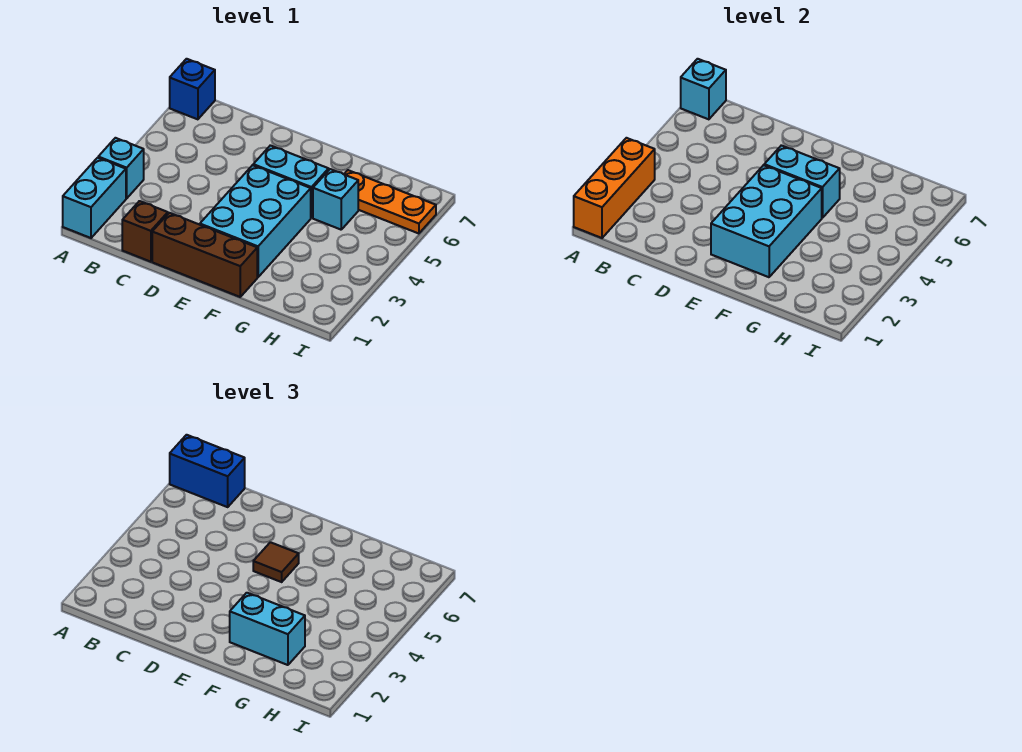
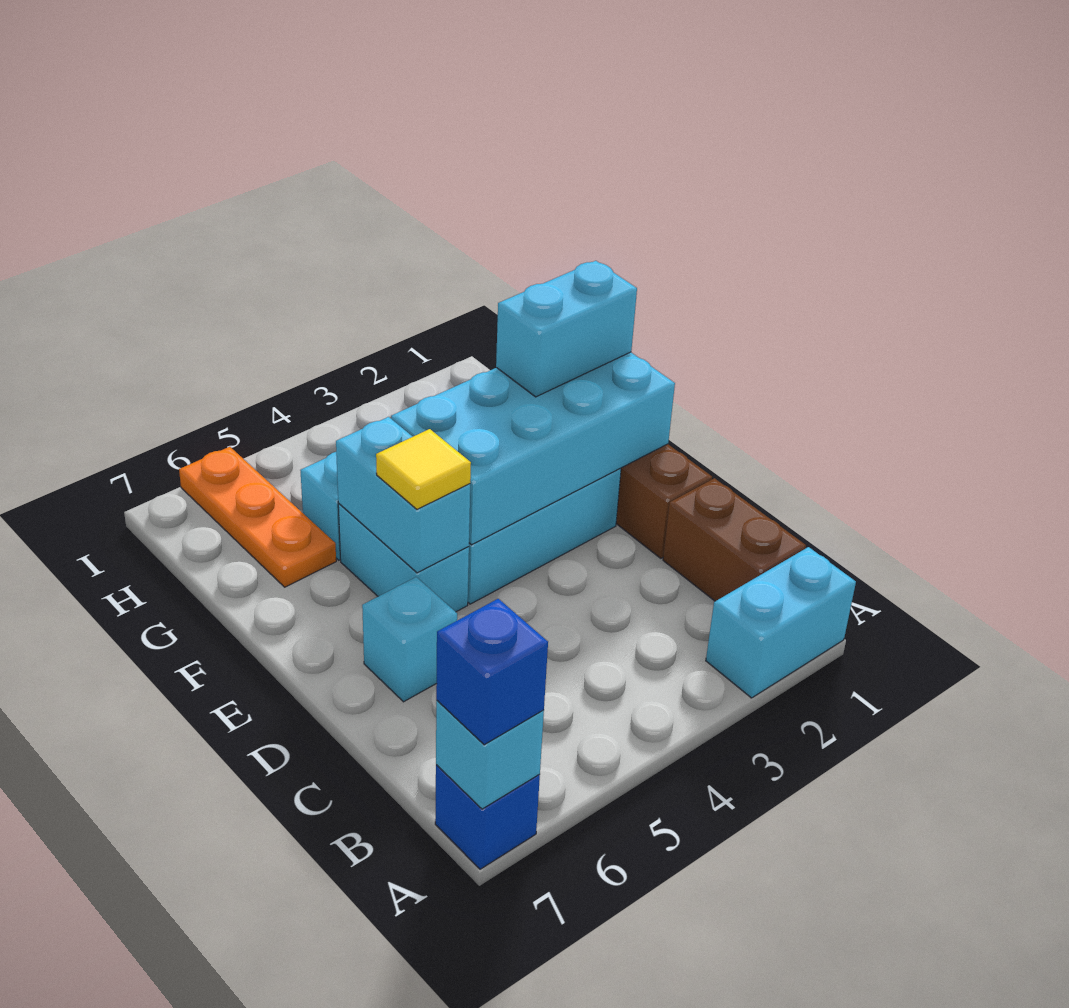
orange 1x3 brick [574,138,655,238] -> none
cyan 1x1 brick [98,138,144,198] -> cyan 1x1 brick moved to [362,577,457,702]
blue 1x2 brick [170,435,245,507] -> blue 1x1 brick [436,599,548,745]
brown 1x1 brick [122,201,168,262] -> brown 1x2 brick [663,478,806,601]
cyan 2x3 brick [711,165,822,277] -> cyan 2x4 brick [391,352,675,545]
brown 1x1 tile [253,542,299,582] -> yellow 1x1 tile [376,429,471,509]
cyan 1x2 brick [230,593,305,665] -> cyan 1x2 brick turned to [496,261,637,397]

